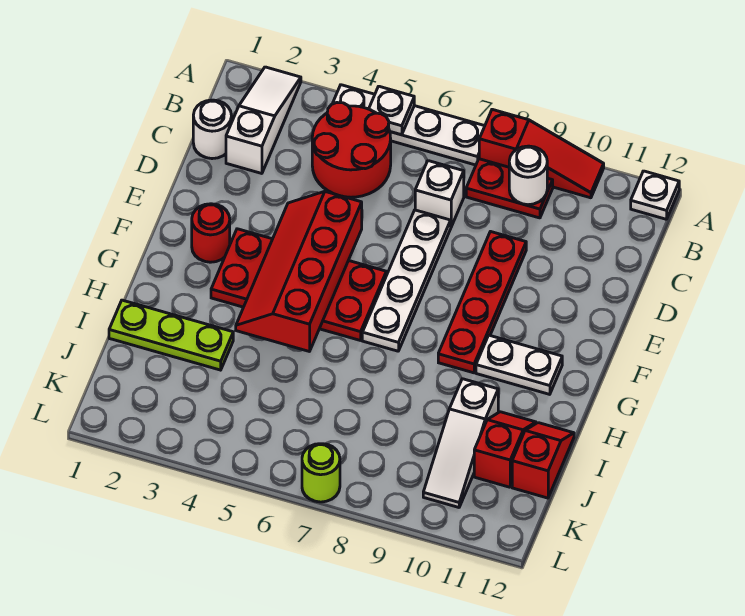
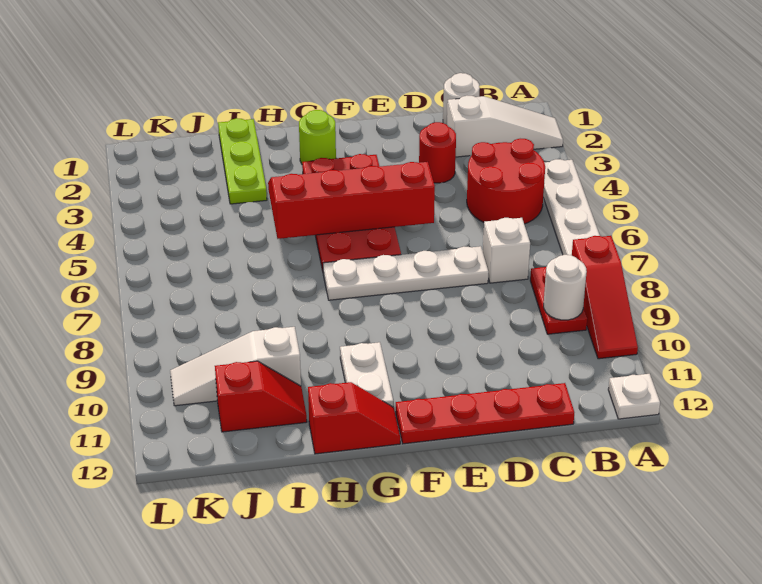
white 1x1 plate [369,86,414,135] -> none
red 1x4 plate [438,232,526,373] -> red 1x4 plate moved to [396,383,574,444]
red 1x1 round brick [192,204,230,262] -> red 1x1 round brick moved to [419,122,456,183]
red 1x2 slope [512,423,574,498] -> red 1x2 slope moved to [308,382,400,454]
lime 1x1 round brick [302,444,340,502] -> lime 1x1 round brick moved to [299,110,336,164]

